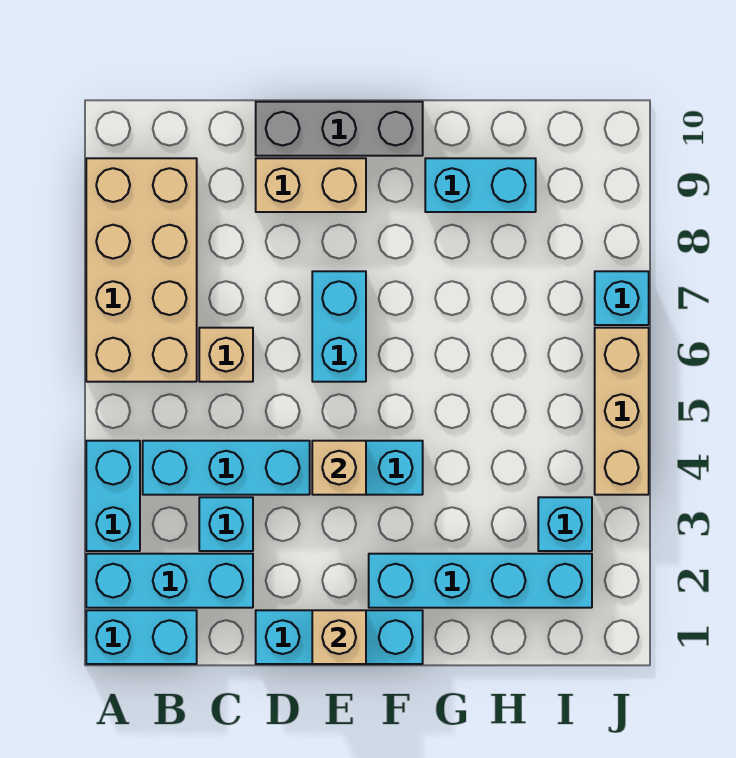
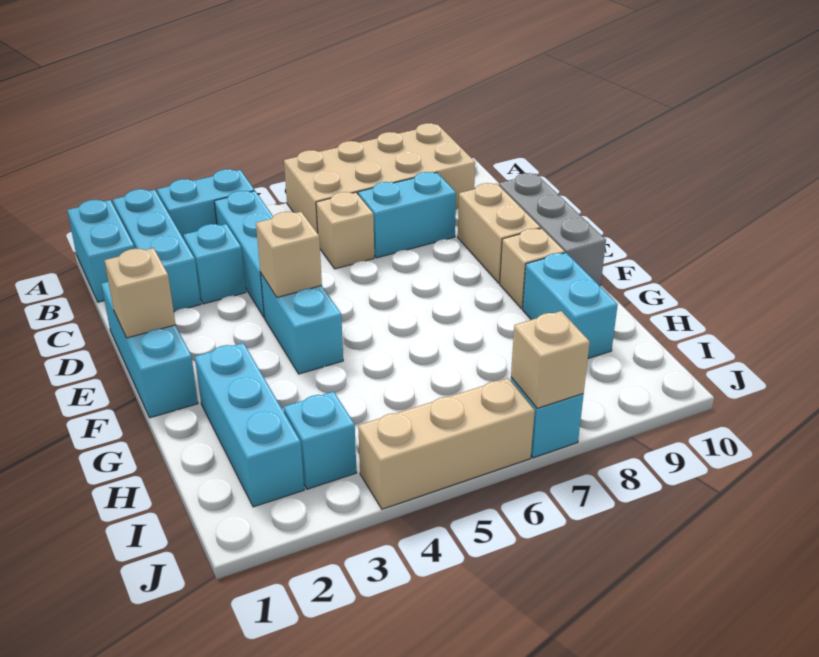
cyan 1x2 brick [312,271,366,382] -> cyan 1x2 brick moved to [358,172,456,258]
cyan 1x4 brick [369,554,592,608] -> cyan 1x3 brick [195,343,304,507]
none -> tan 1x1 brick [500,228,565,309]
none -> tan 1x1 brick [511,311,590,408]

